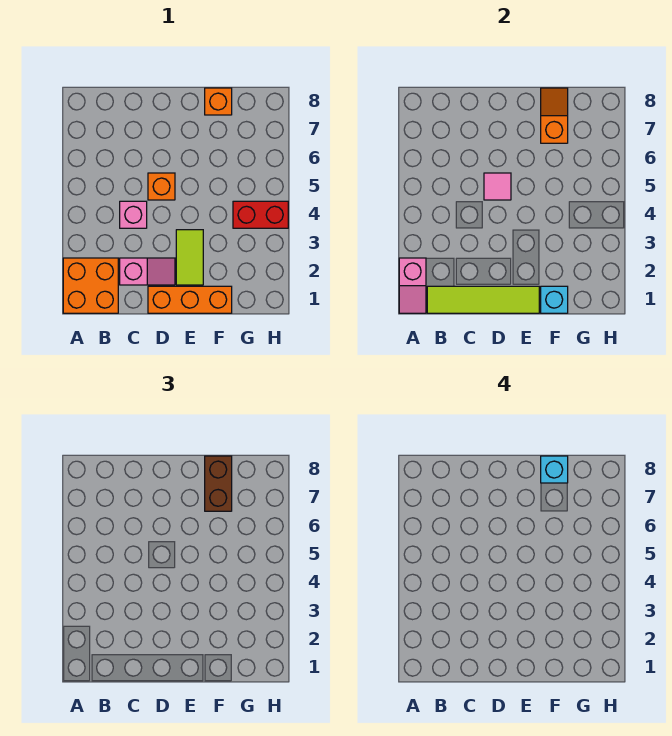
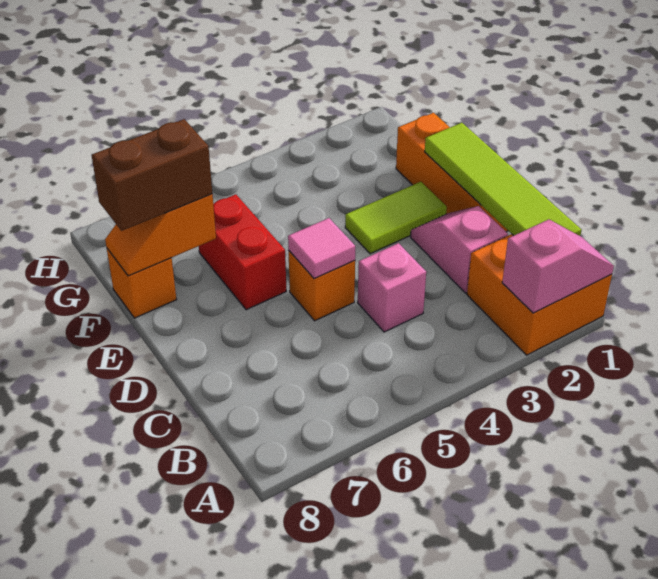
cyan 1x1 brick [541,286,568,313] -> none
cyan 1x1 brick [541,456,568,483] -> none
red 1x2 brick [233,201,288,228] -> red 1x2 brick moved to [199,194,286,310]

